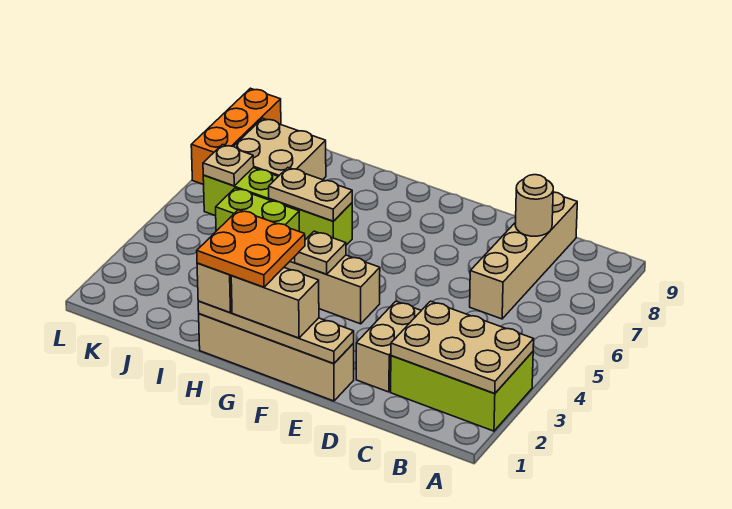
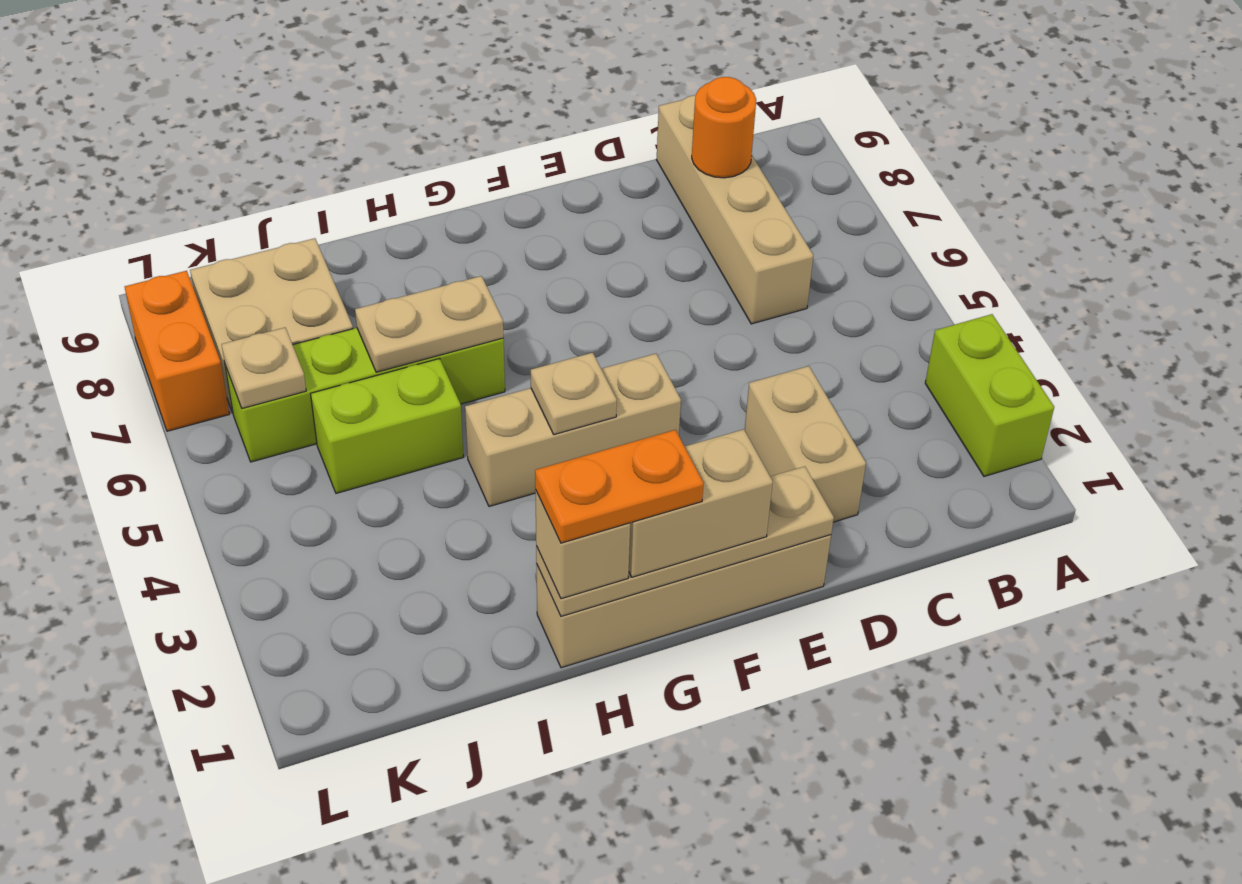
lime 2x3 brick [391,352,533,431] -> lime 1x2 brick [925,314,1054,476]
tan 2x3 plate [391,301,534,394] -> none
tan 1x1 round brick [515,175,553,236] -> orange 1x1 round brick [692,77,756,178]
orange 2x2 plate [197,210,305,287] -> orange 1x2 plate [535,430,704,543]
orange 1x3 brick [191,88,281,185] -> orange 1x2 brick [125,271,229,431]

